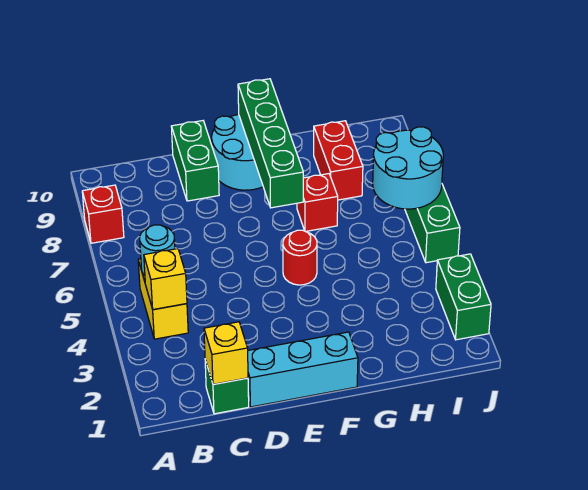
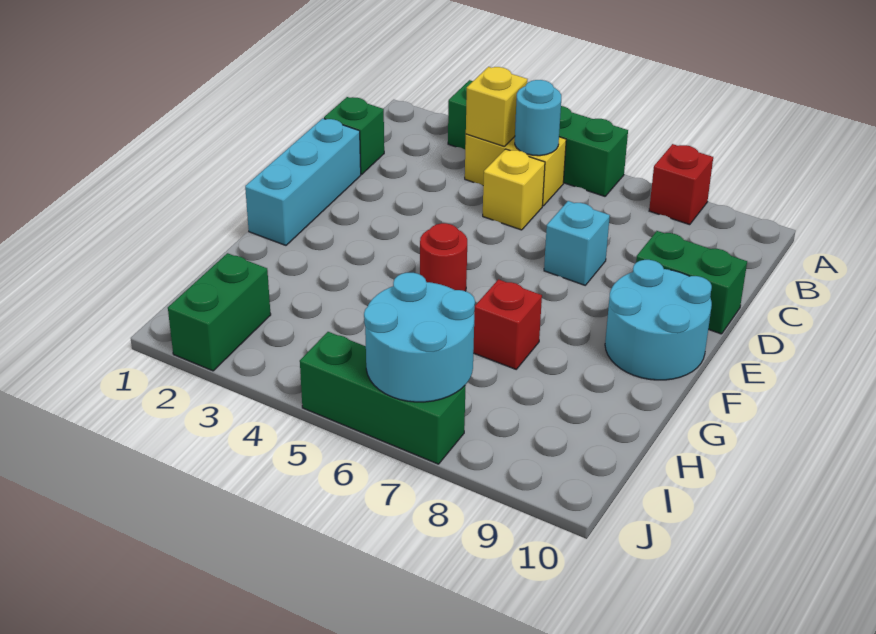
yellow 1x1 brick [204,322,248,384] -> yellow 1x1 brick moved to [483,149,545,230]
none -> cyan 1x1 brick [544,201,610,285]
green 1x4 brick [238,79,303,208] -> green 1x4 brick moved to [448,80,628,196]
red 1x2 brick [314,121,363,200] -> none
green 1x2 brick [436,254,491,340] -> green 1x2 brick turned to [168,253,271,371]

